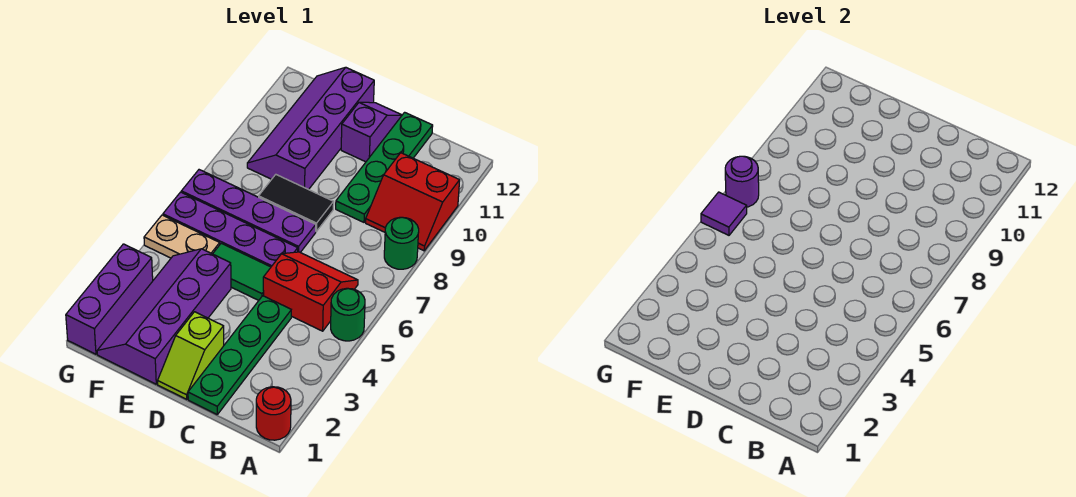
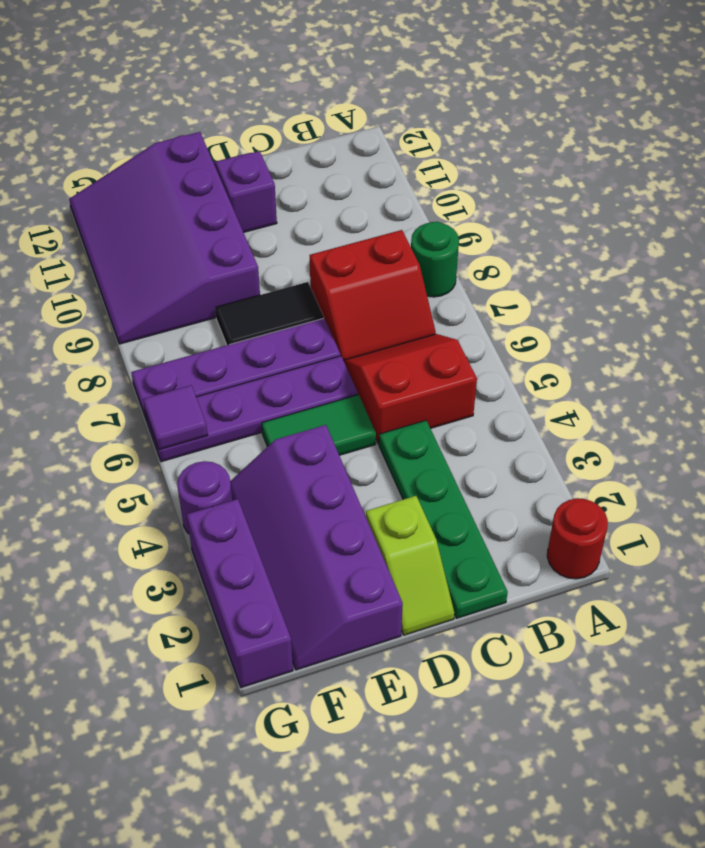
green 1x1 round brick [331,288,365,341] -> none
red 2x2 slope [366,153,460,251] -> red 2x2 slope moved to [310,230,436,360]
green 1x4 plate [336,112,433,222] -> none
purple 2x4 slope [247,67,374,190] -> purple 3x4 slope [69,132,260,344]
tan 1x2 plate [144,215,220,258] -> none
purple 1x1 round brick [725,156,759,207] -> purple 1x1 round brick moved to [177,461,232,534]

